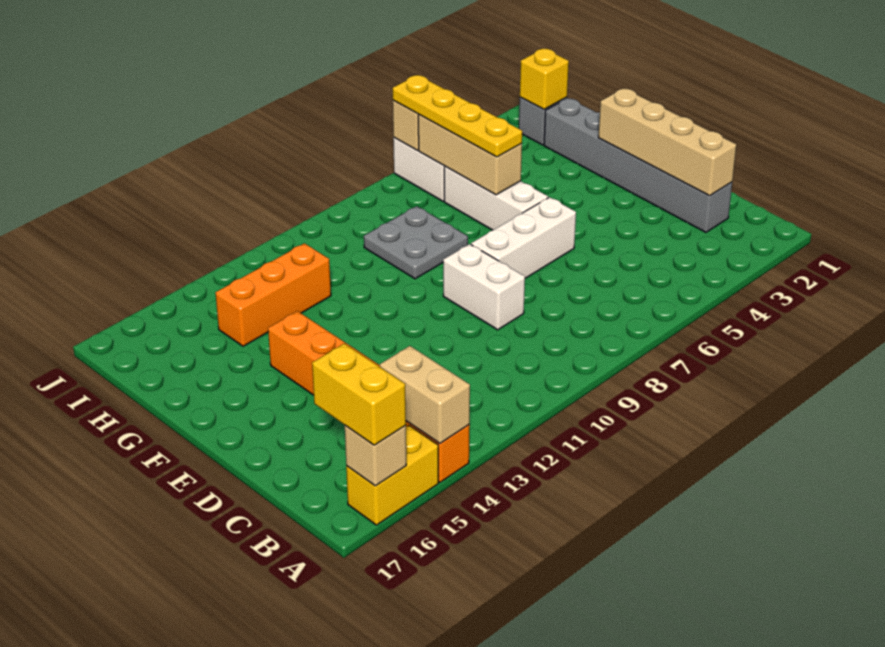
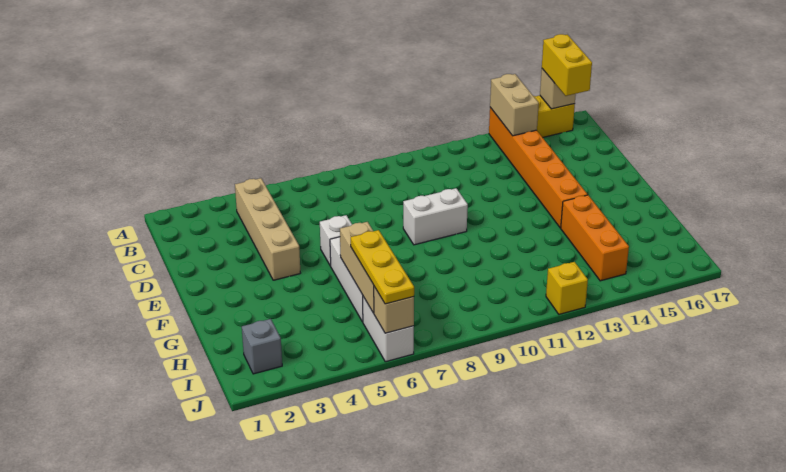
grey 1x6 brick [544,98,732,232] -> none
tan 1x4 brick [598,88,736,196] -> tan 1x4 brick moved to [235,178,300,280]
white 1x2 brick [443,244,525,330] -> white 1x2 brick turned to [403,188,468,245]
white 1x3 brick [471,197,576,278] -> white 1x1 brick [320,215,352,266]
yellow 1x4 plate [393,75,522,157] -> yellow 1x3 plate [351,230,414,304]
grey 2x2 plate [364,206,468,279] -> none
orange 1x3 brick [215,243,331,346] -> orange 1x3 brick turned to [561,195,629,281]
yellow 1x1 brick [520,49,569,109] -> yellow 1x1 brick moved to [546,262,588,314]

